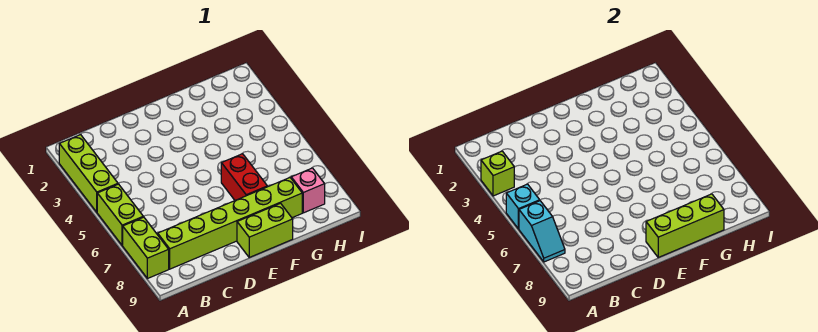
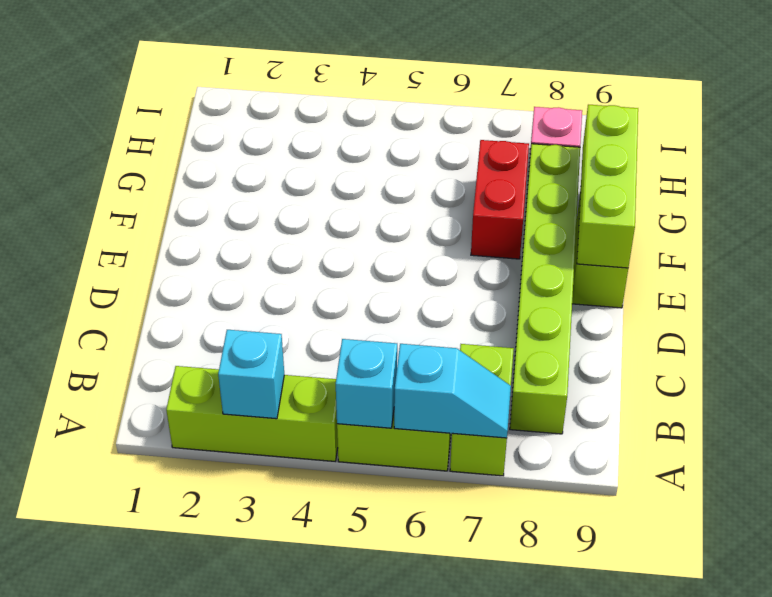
lime 1x1 brick [481,151,514,196] -> cyan 1x1 brick [218,330,284,419]
lime 1x2 brick [123,217,169,279] -> lime 1x2 brick turned to [450,344,514,476]
red 1x2 brick [221,154,267,200] -> red 1x2 brick turned to [471,140,529,259]

